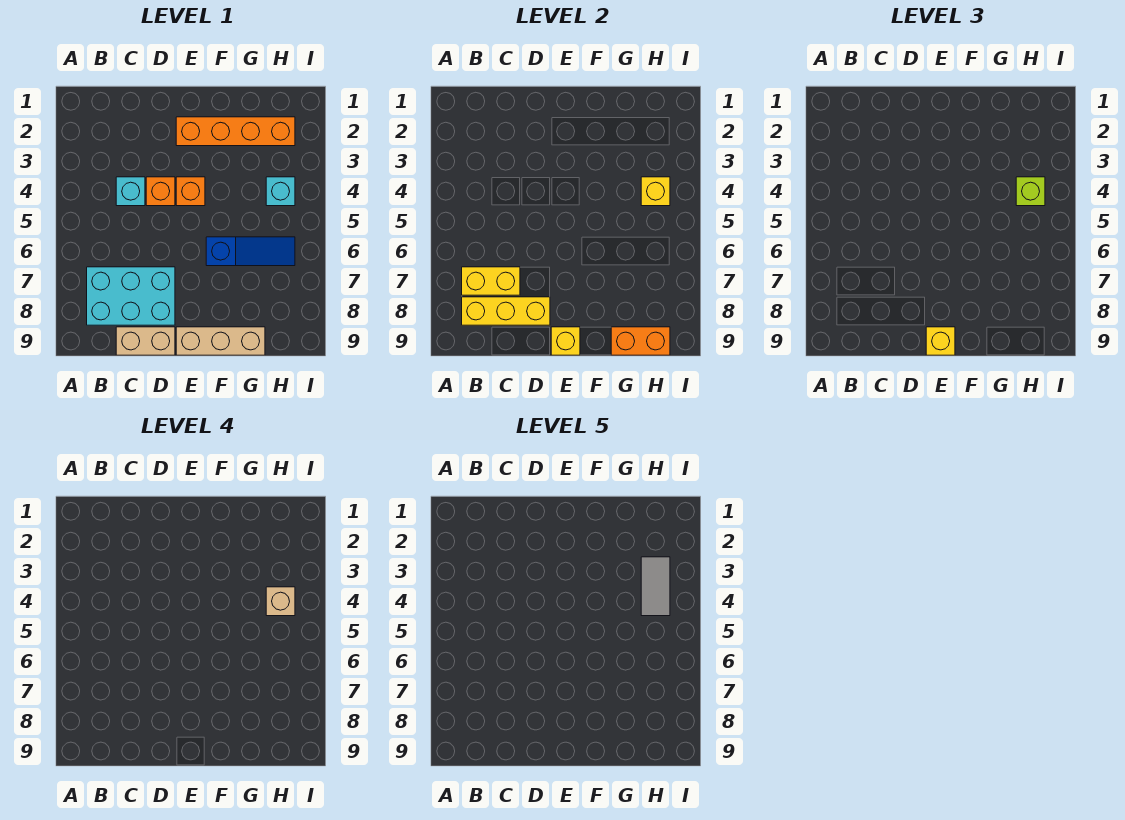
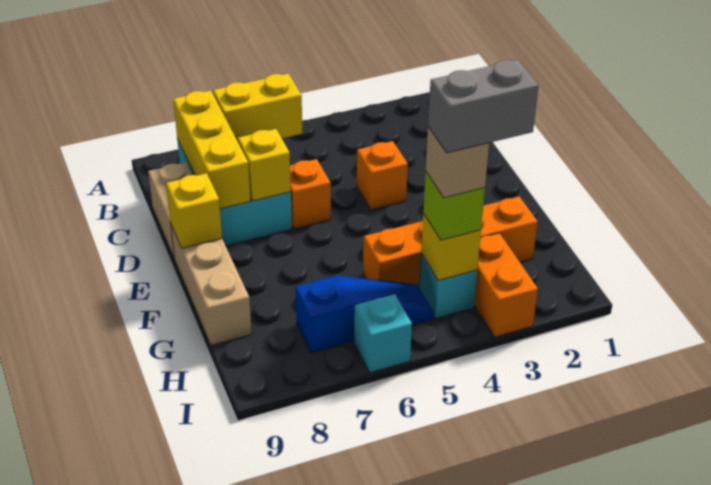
yellow 1x2 brick [462,267,520,295] -> yellow 1x2 brick turned to [213,74,302,141]
cyan 1x1 brick [116,177,145,206] -> cyan 1x1 brick moved to [354,294,412,373]
orange 1x4 brick [176,117,295,146] -> orange 1x4 brick turned to [363,196,538,286]
orange 1x1 brick [176,177,205,206] -> orange 1x1 brick moved to [290,159,331,229]
yellow 1x1 brick [926,327,955,355] -> yellow 1x1 brick moved to [238,129,291,201]
blue 1x3 slope [206,237,295,266] -> blue 1x3 slope turned to [295,275,434,353]
orange 1x2 brick [611,327,670,355] -> orange 1x2 brick moved to [474,233,538,337]
grey 1x2 tile [641,557,670,616] -> grey 1x2 brick [428,60,539,153]

